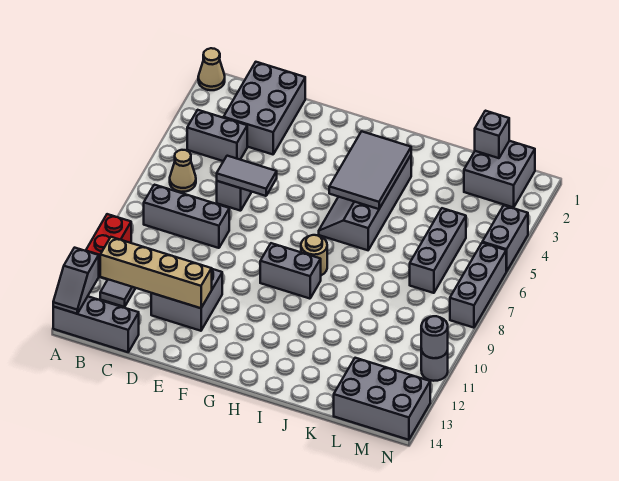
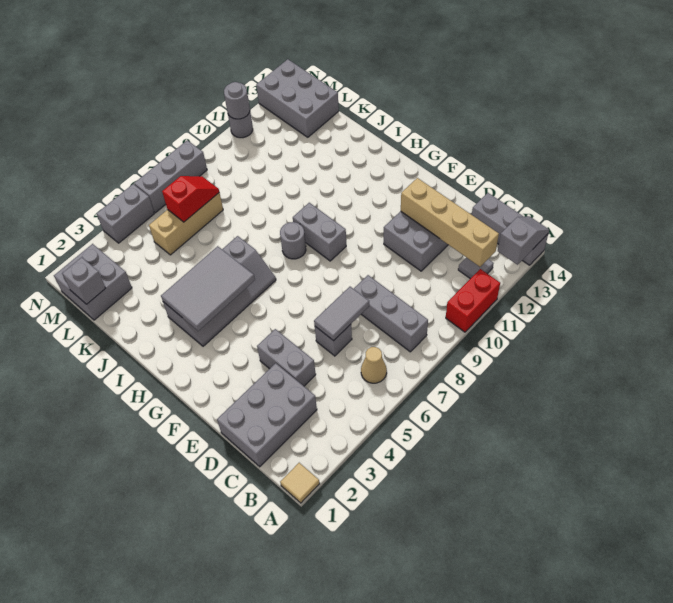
tan 1x1 cone [198,48,225,90] -> tan 1x1 tile [280,463,320,503]
grey 1x2 brick [187,110,247,161] -> grey 1x2 brick moved to [257,329,316,386]
grey 1x2 tile [217,156,277,196] -> grey 1x2 tile turned to [314,287,369,341]
tan 1x1 round brick [301,235,327,275] -> grey 1x1 round brick [280,222,306,259]
grey 1x3 brick [410,208,466,293] -> tan 1x3 brick [149,193,223,255]
none -> red 1x2 slope [162,176,219,222]

